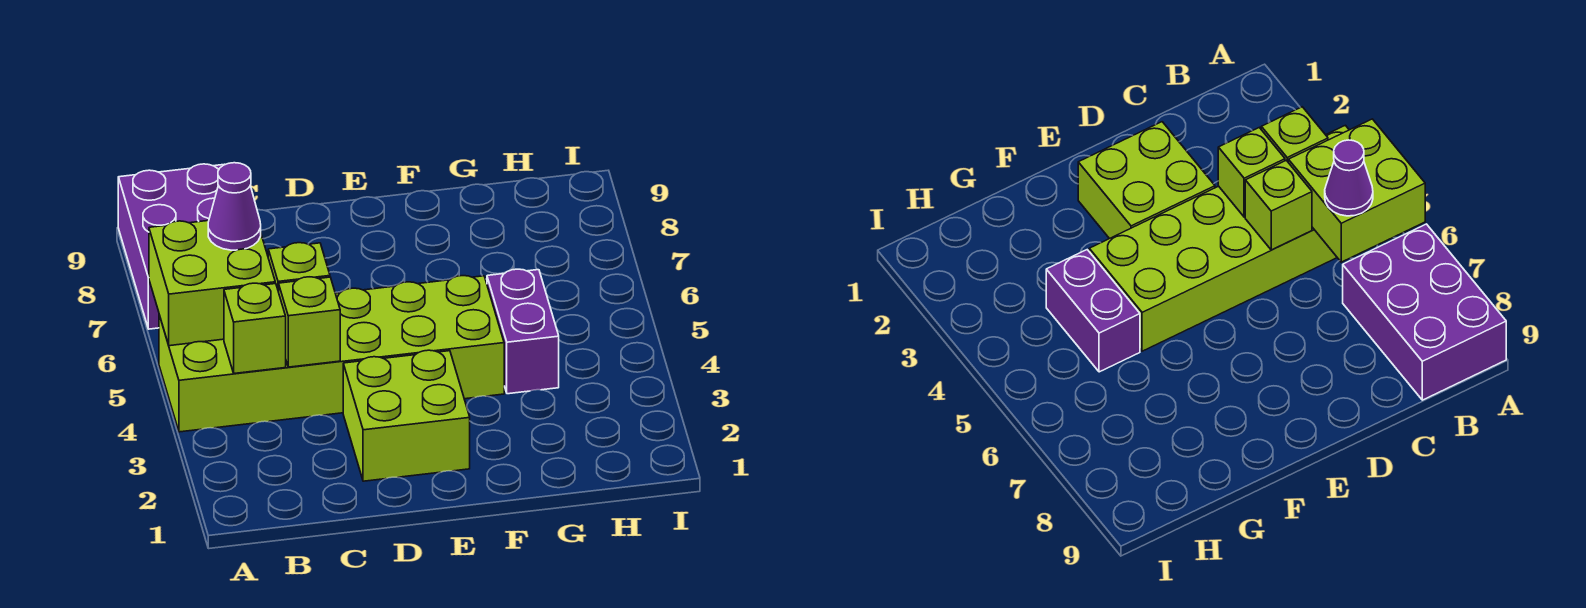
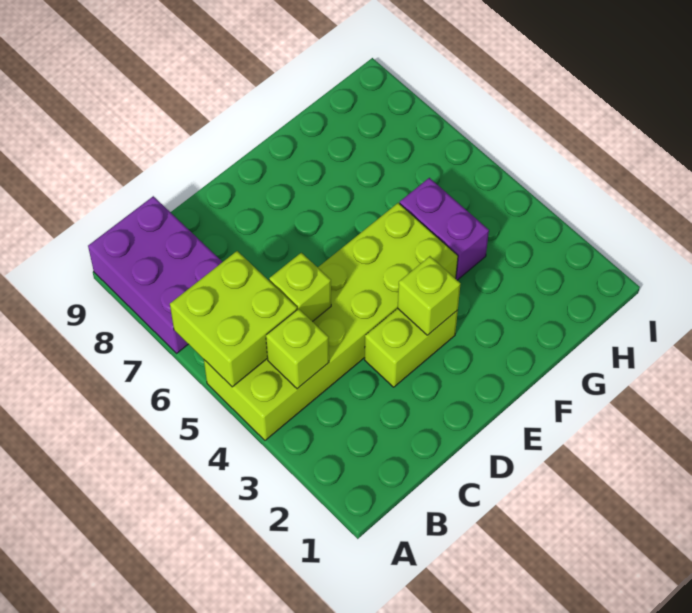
purple 1x1 cone [208,163,261,250] -> none
lime 1x1 brick [279,277,340,367] -> lime 1x1 brick moved to [398,256,460,335]
lime 2x2 brick [343,350,470,481] -> lime 1x2 brick [365,308,458,387]

